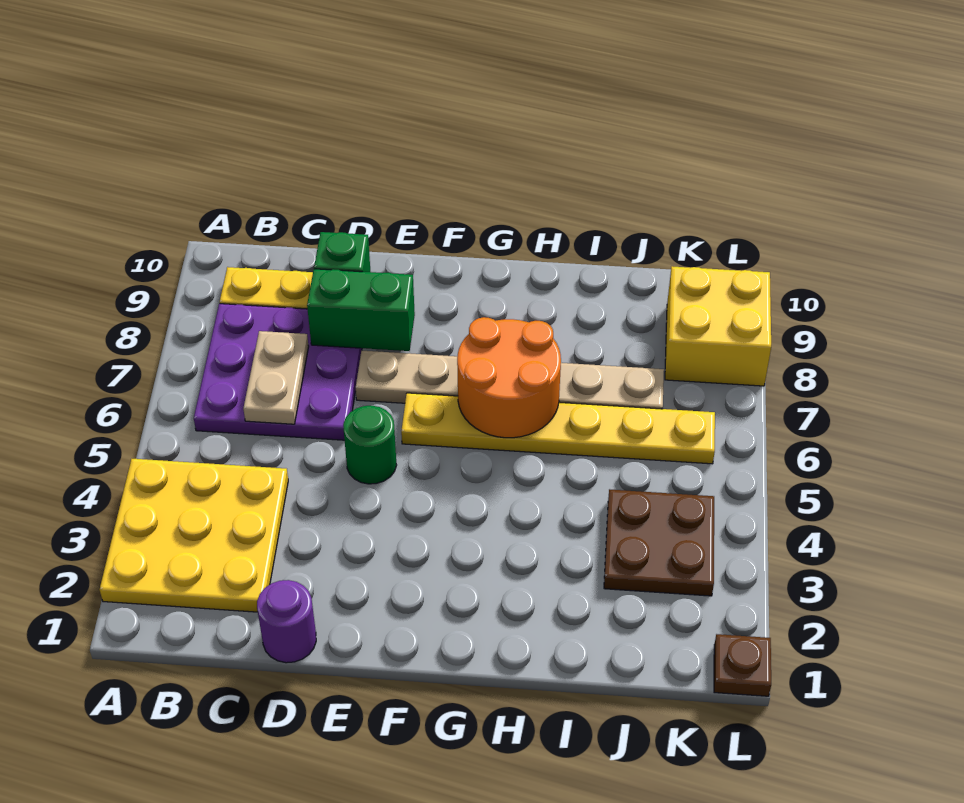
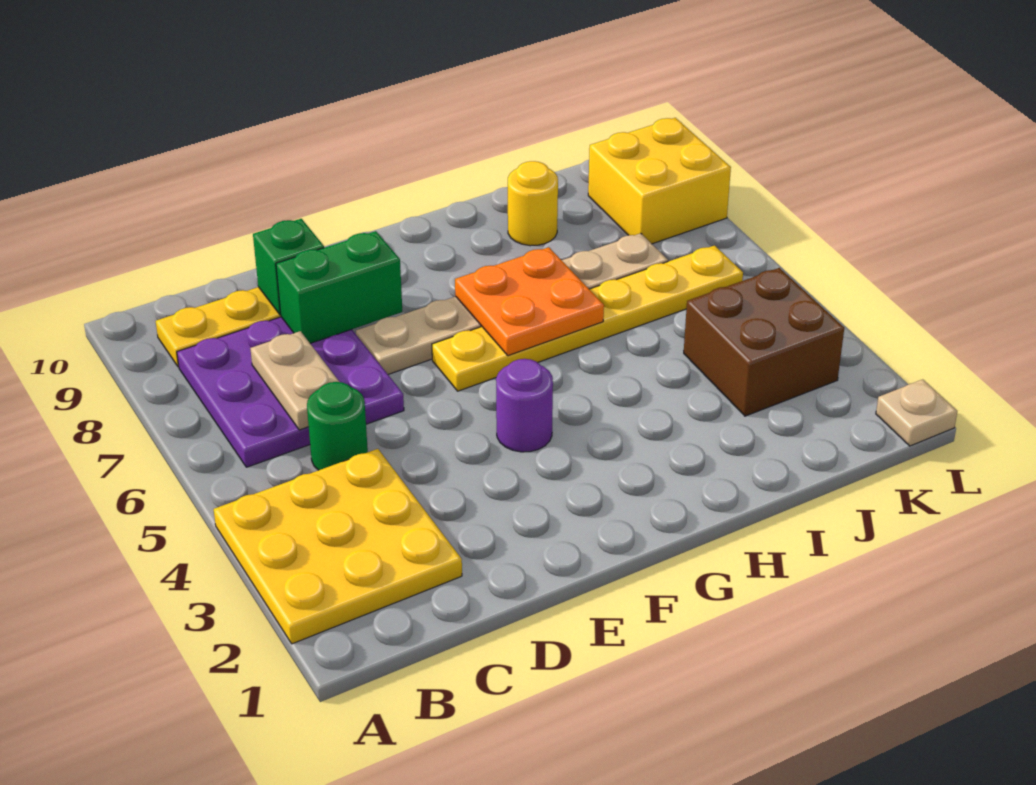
purple 1x1 round brick [257,580,316,663] -> purple 1x1 round brick moved to [496,359,553,452]
green 1x1 round brick [343,406,397,484] -> green 1x1 round brick moved to [307,382,368,470]
orange 2x2 round brick [457,317,561,438] -> orange 2x2 plate [455,247,604,356]
none -> yellow 1x1 round brick [508,161,558,246]
brown 2x2 plate [604,489,714,596] -> brown 2x2 brick [684,268,844,416]
brown 1x1 plate [714,634,771,696] -> tan 1x1 plate [876,379,957,446]

